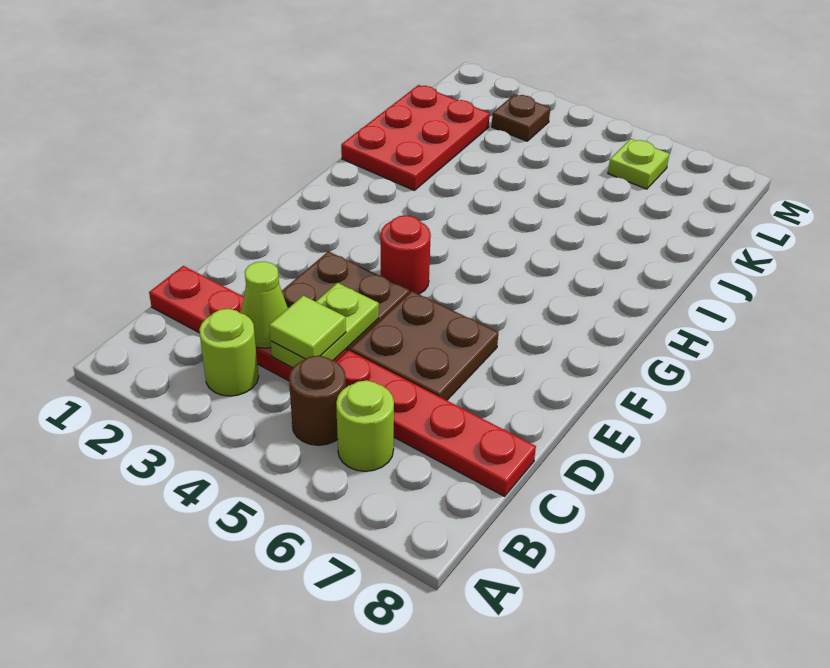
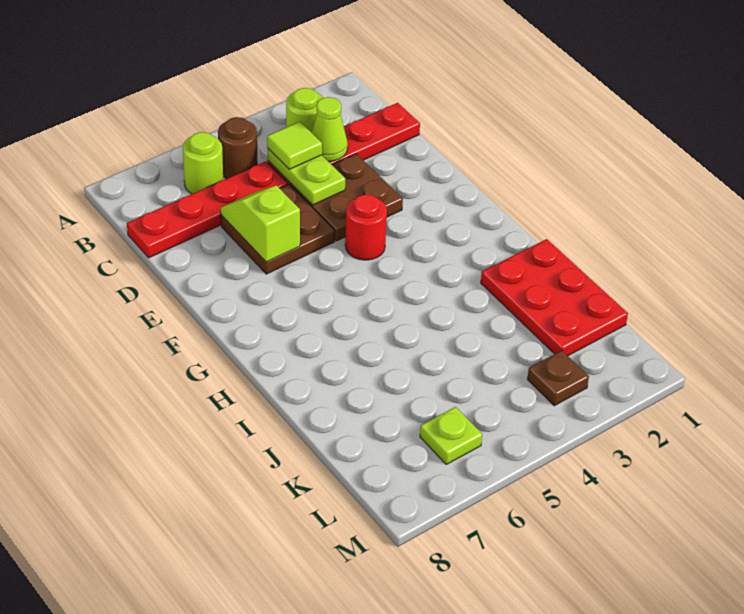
none -> lime 1x2 slope [221,186,300,262]

